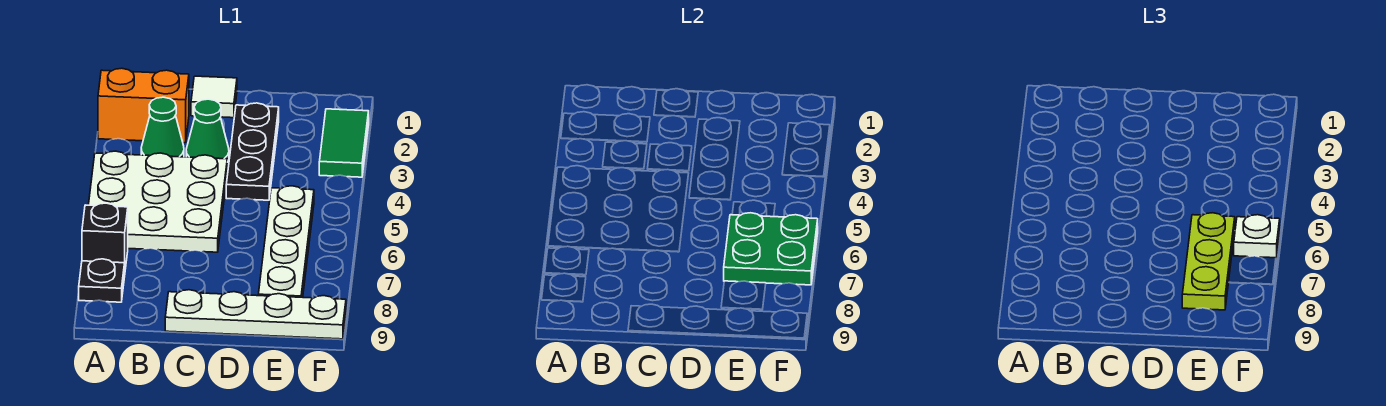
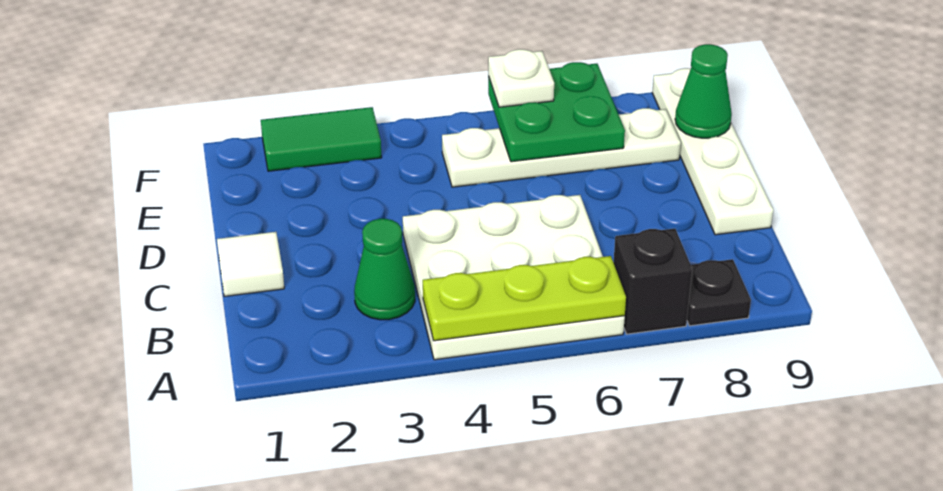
orange 1x2 brick [98,68,189,143] -> none
green 1x1 cone [186,99,229,162] -> green 1x1 cone moved to [675,44,732,138]
black 1x3 plate [226,103,279,200] -> none
lime 1x3 plate [1182,213,1235,310] -> lime 1x3 plate moved to [423,256,626,341]

